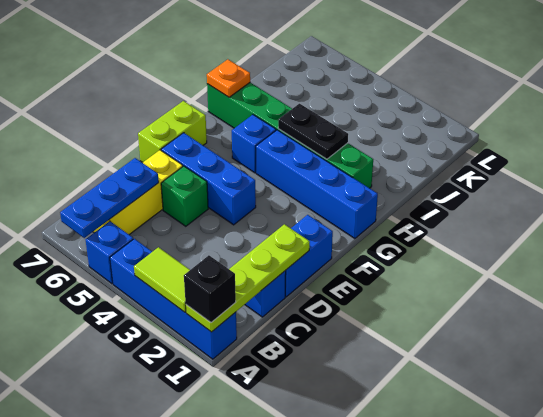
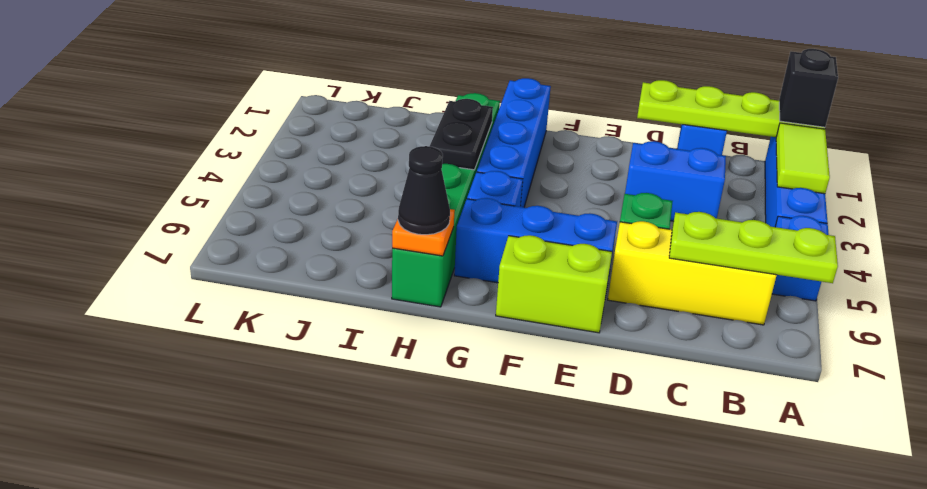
blue 1x3 plate [60,158,159,238] -> lime 1x3 plate [669,212,838,283]
blue 1x2 brick [285,215,333,297] -> blue 1x2 brick moved to [625,141,726,221]
blue 1x3 brick [161,133,256,225] -> blue 1x3 brick turned to [454,198,617,285]
none -> black 1x1 cone [398,146,450,235]

